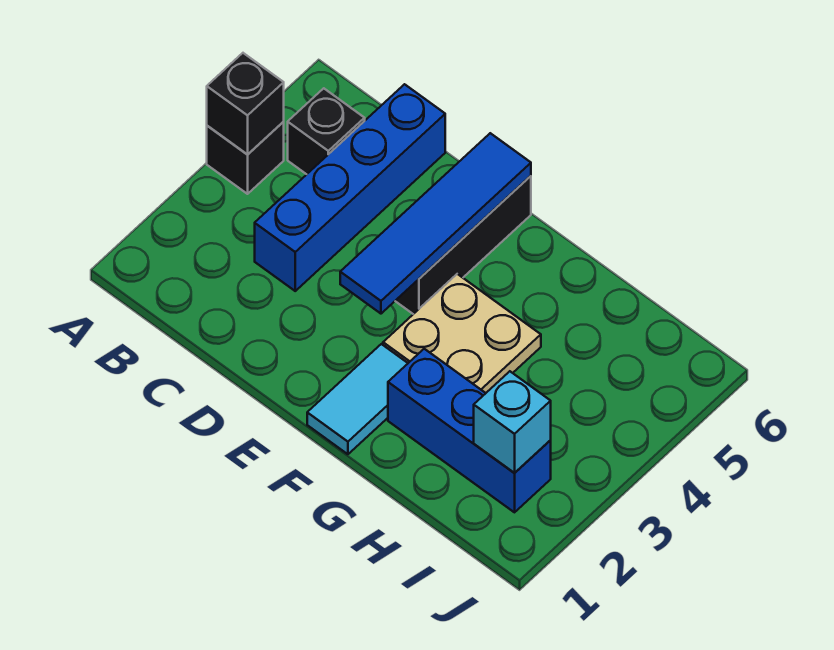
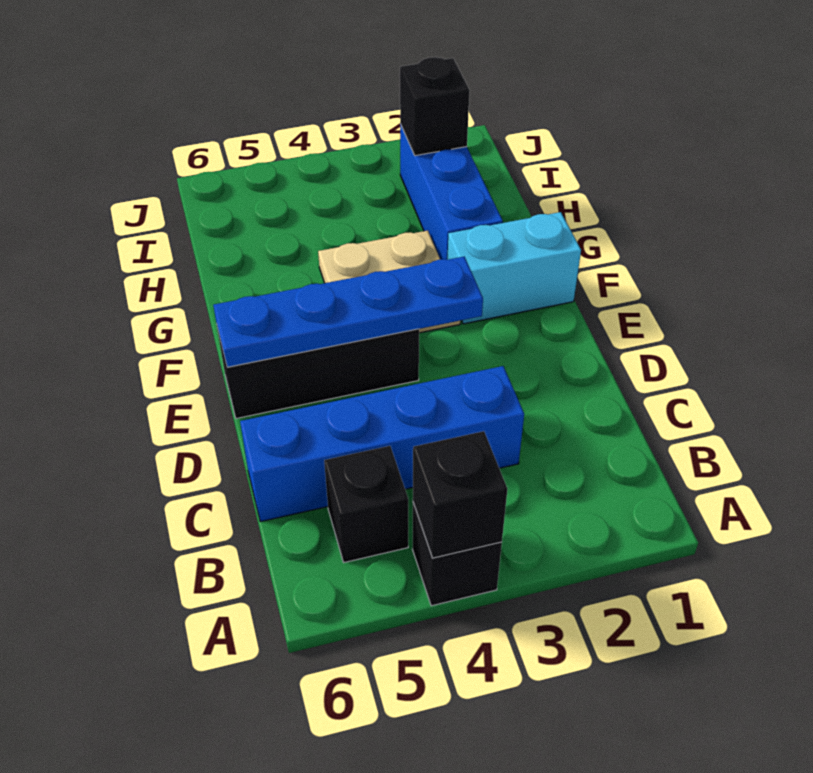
blue 1x4 tile [340,133,531,314] -> blue 1x4 plate [213,257,483,367]
cyan 1x2 tile [307,344,408,454] -> cyan 1x2 brick [448,212,581,324]
cyan 1x1 brick [474,371,551,473] -> black 1x1 brick [400,57,470,156]

